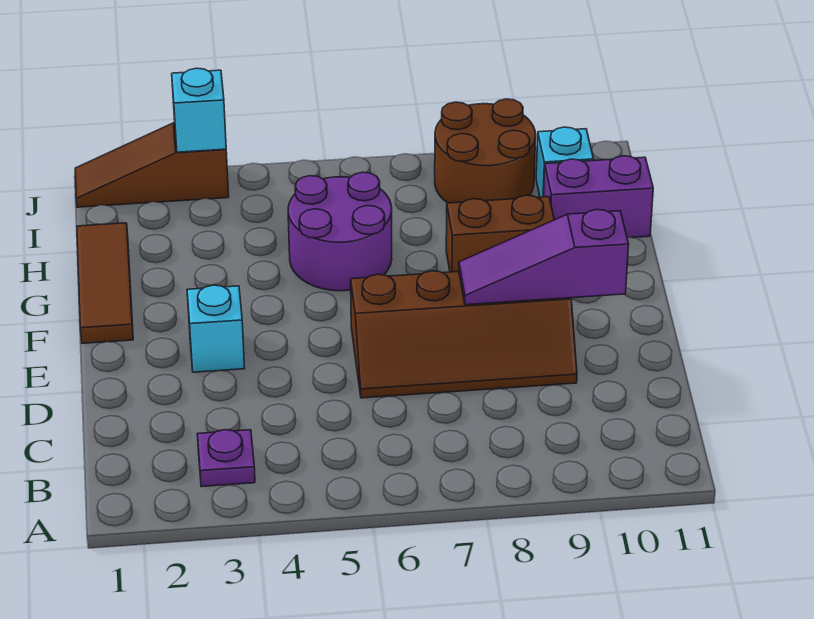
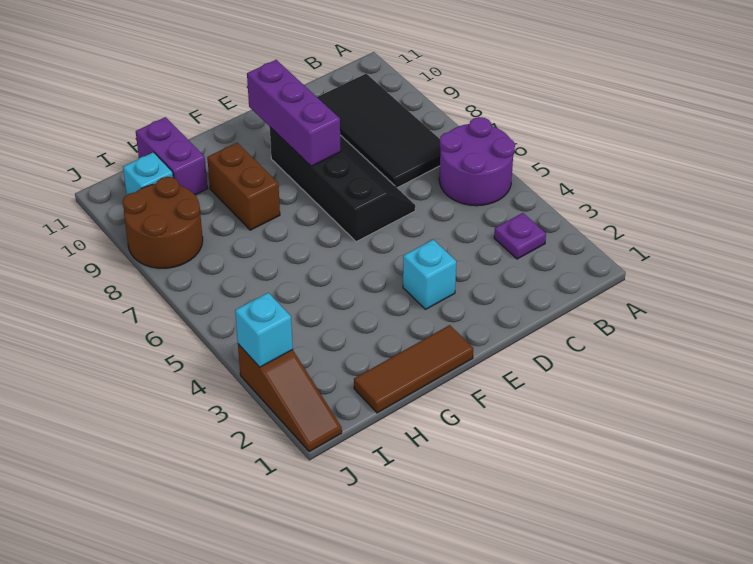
none -> black 2x4 tile [317,74,440,188]
brown 2x4 slope [351,271,577,398] -> black 2x4 slope [270,127,415,242]
purple 1x3 slope [459,210,629,305] -> purple 1x3 brick [247,60,341,166]
purple 2x2 round brick [288,172,392,291] -> purple 2x2 round brick moved to [439,117,515,206]

